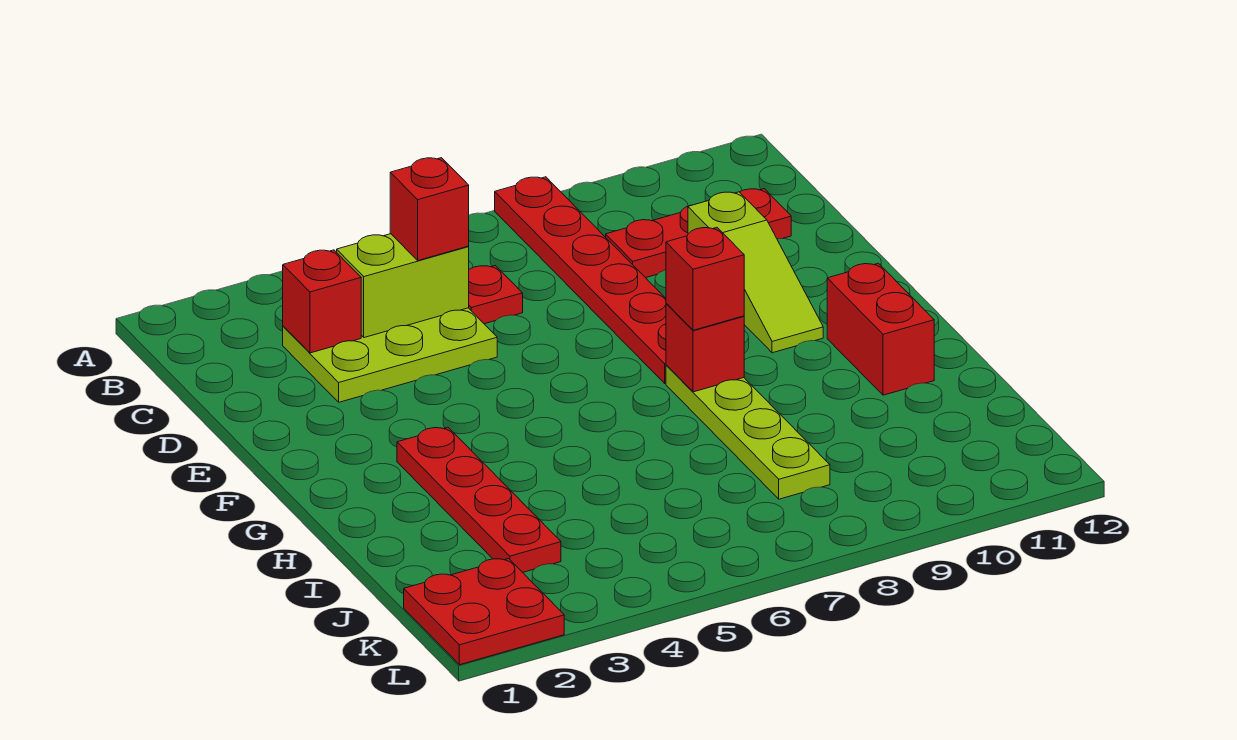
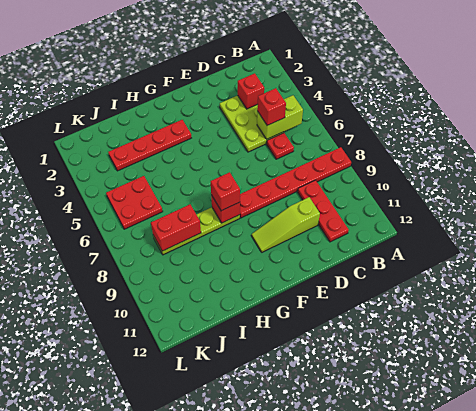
lime 1x2 brick [337,234,469,338] -> lime 1x2 brick turned to [257,95,303,139]
red 1x2 brick [827,263,934,395] -> red 1x2 brick moved to [151,204,201,251]
red 2x2 plate [404,559,564,665] -> red 2x2 plate moved to [106,176,163,229]

